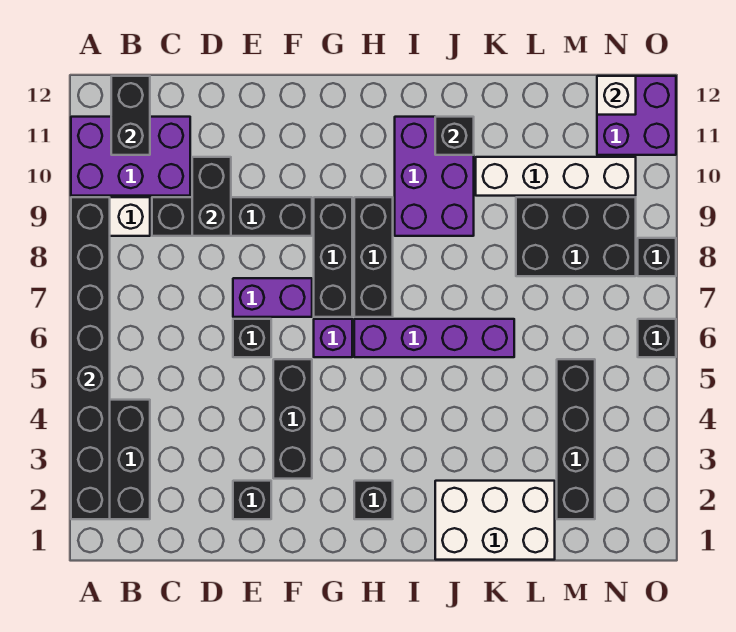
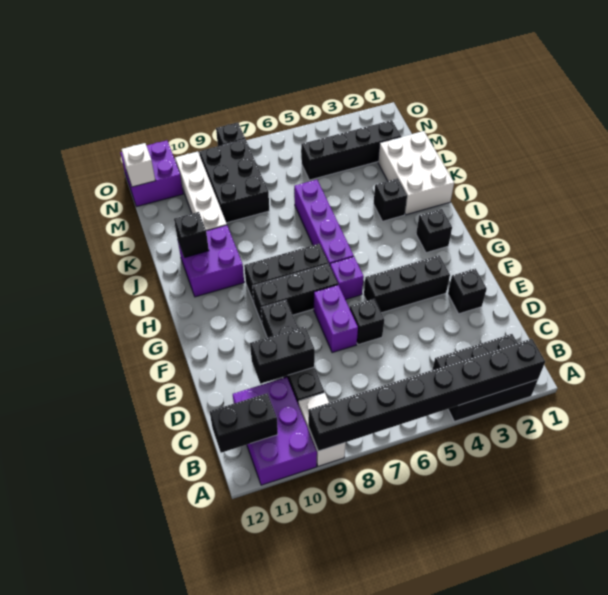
purple 2x3 brick [395,117,474,236] -> purple 2x2 brick [178,225,244,297]
black 1x1 brick [638,319,676,357] -> black 1x1 brick moved to [373,178,407,221]

